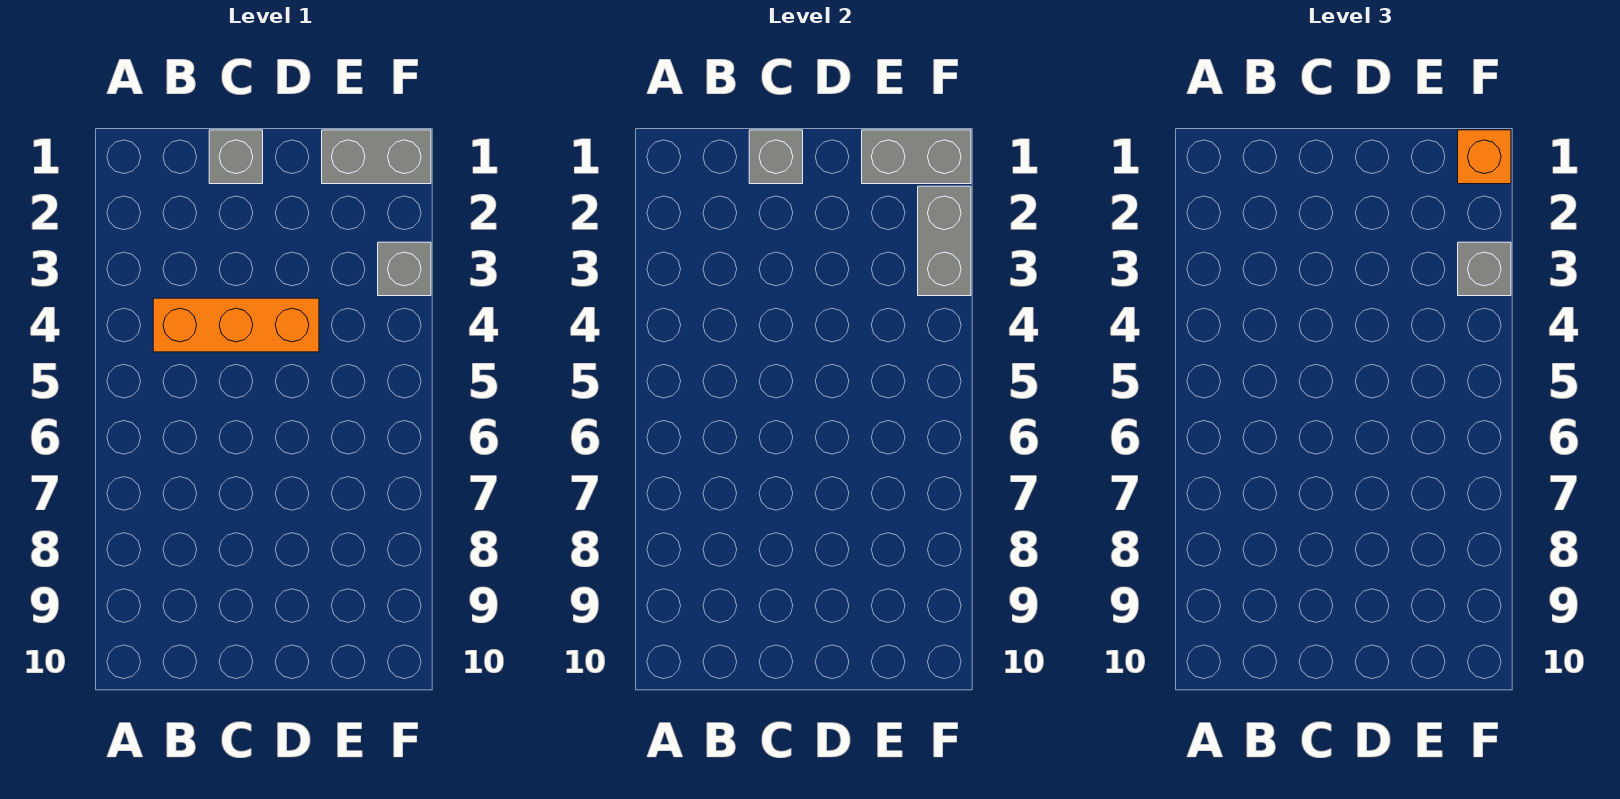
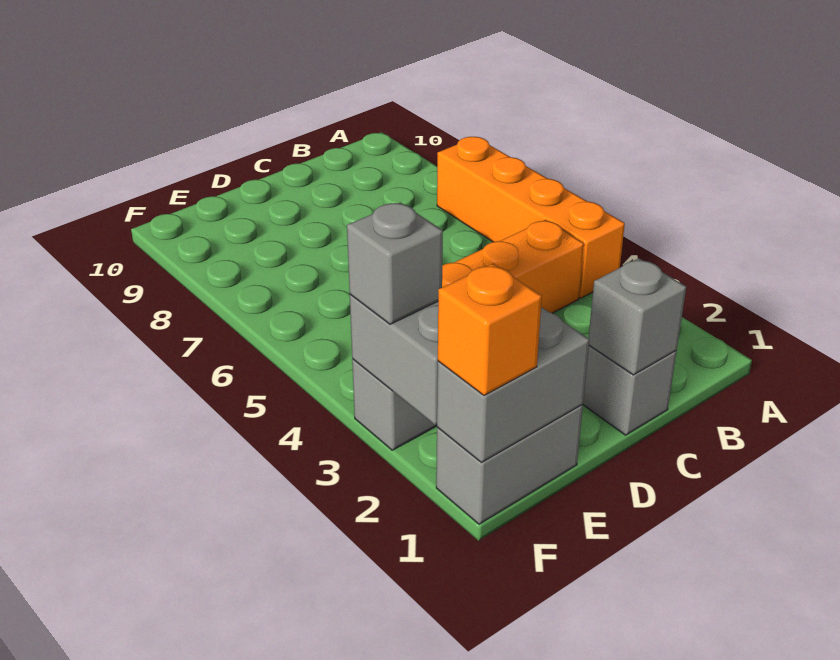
none -> orange 1x4 brick [437,137,625,298]

